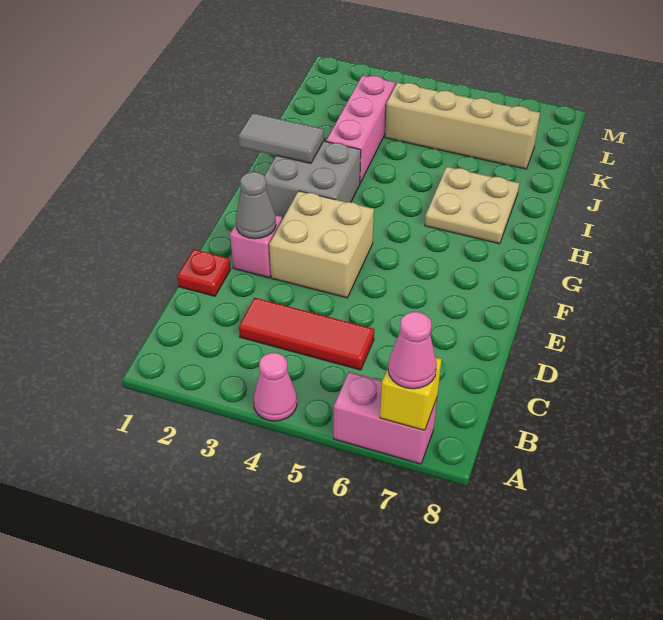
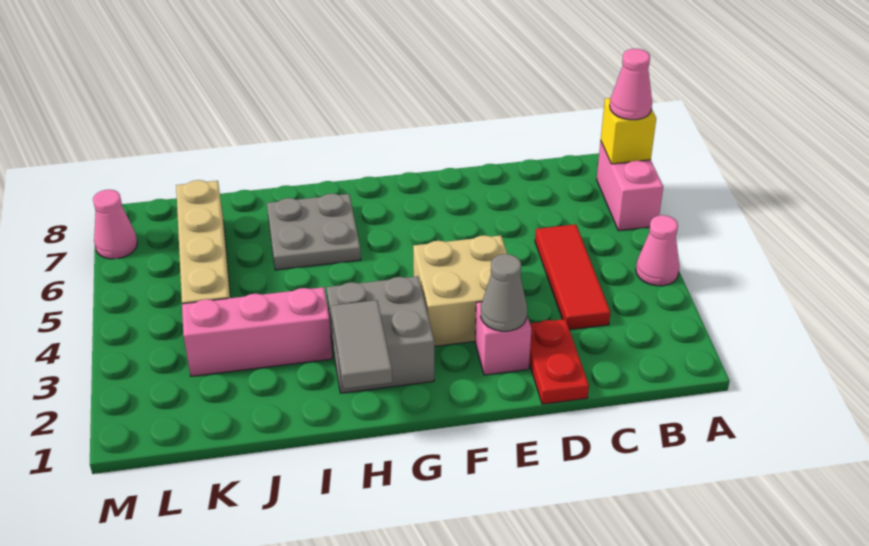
red 1x1 plate [177,249,231,296] -> red 1x2 plate [529,319,589,404]
tan 2x2 plate [425,167,519,244] -> grey 2x2 plate [267,194,361,270]
none -> pink 1x1 cone [93,190,137,259]

